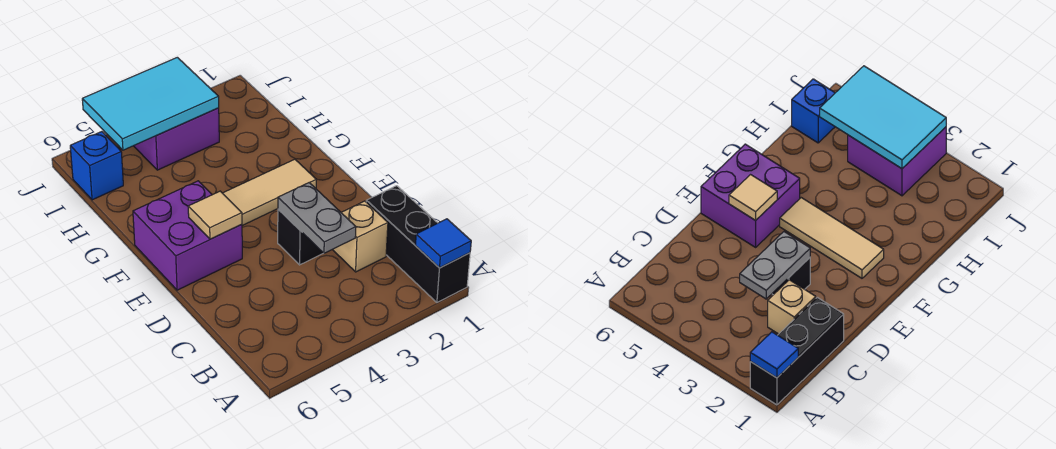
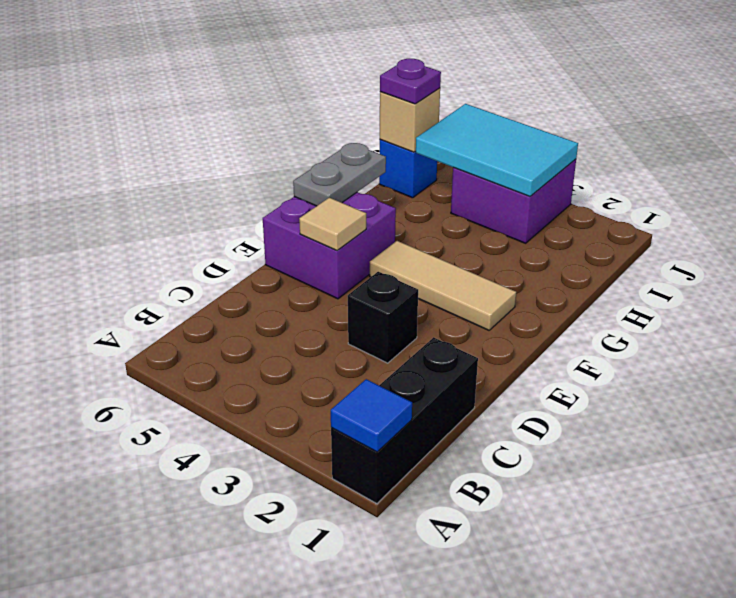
tan 1x1 brick [333,201,388,272] -> tan 1x1 brick moved to [380,88,440,152]
grey 1x2 plate [278,183,356,253] -> grey 1x2 plate moved to [293,143,386,206]
none -> purple 1x1 plate [380,59,441,104]

